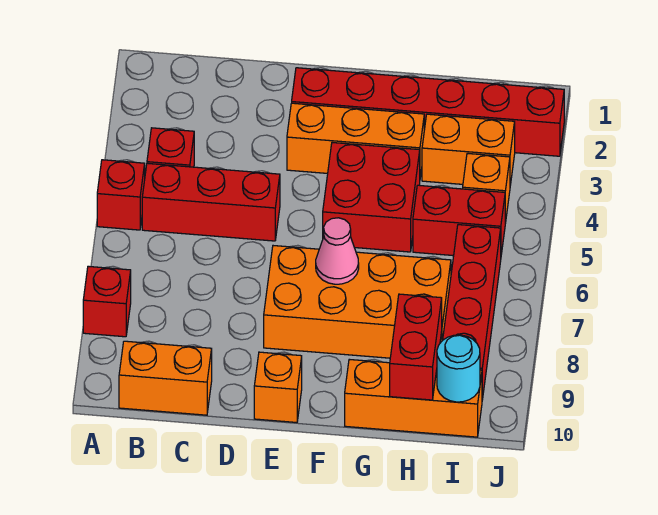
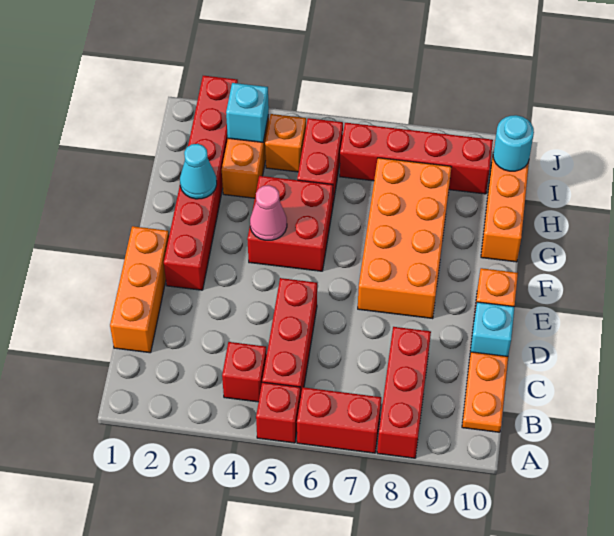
red 1x1 brick [83,266,131,337] -> red 1x3 brick [377,327,431,458]
orange 1x2 brick [119,341,212,415] -> orange 1x2 plate [462,352,508,432]
none -> cyan 1x1 brick [470,302,514,356]
orange 1x3 brick [287,103,424,177] -> orange 1x3 brick moved to [110,226,169,353]
pink 1x1 cone [316,218,359,284] -> pink 1x1 cone moved to [250,185,287,240]
none -> cyan 1x1 cone [180,144,217,199]
red 1x2 brick [390,294,442,400] -> red 1x2 brick moved to [297,387,381,453]
none -> cyan 1x1 brick [226,83,269,142]

